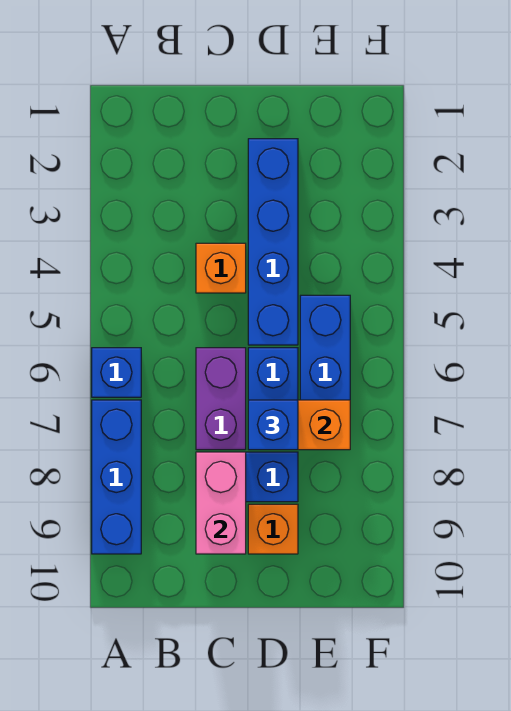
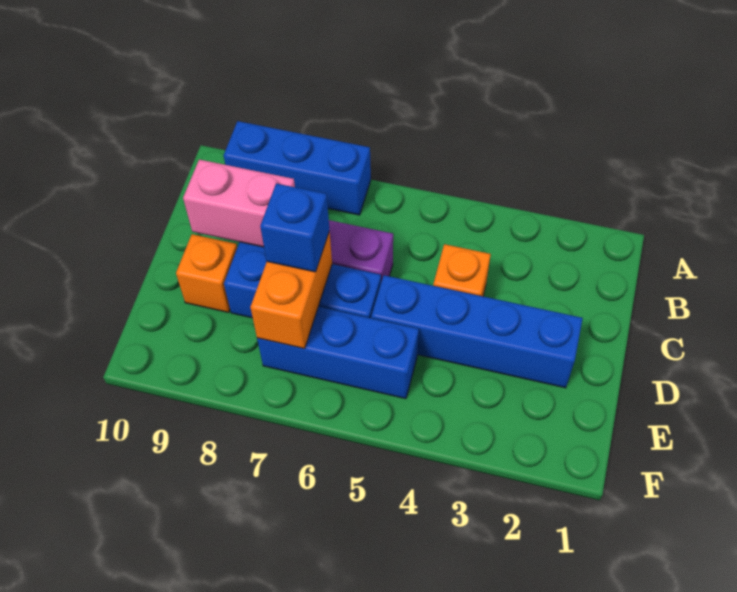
blue 1x1 brick [92,348,141,397] -> none

